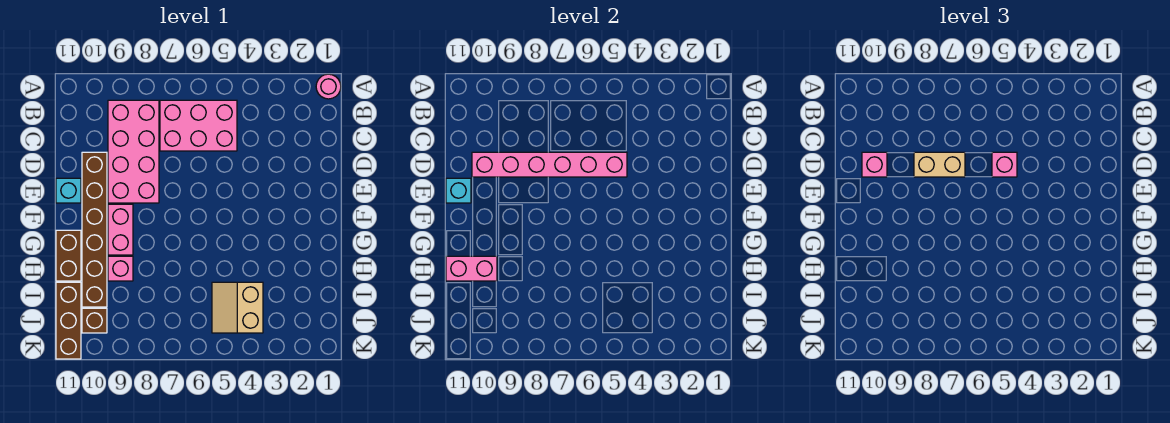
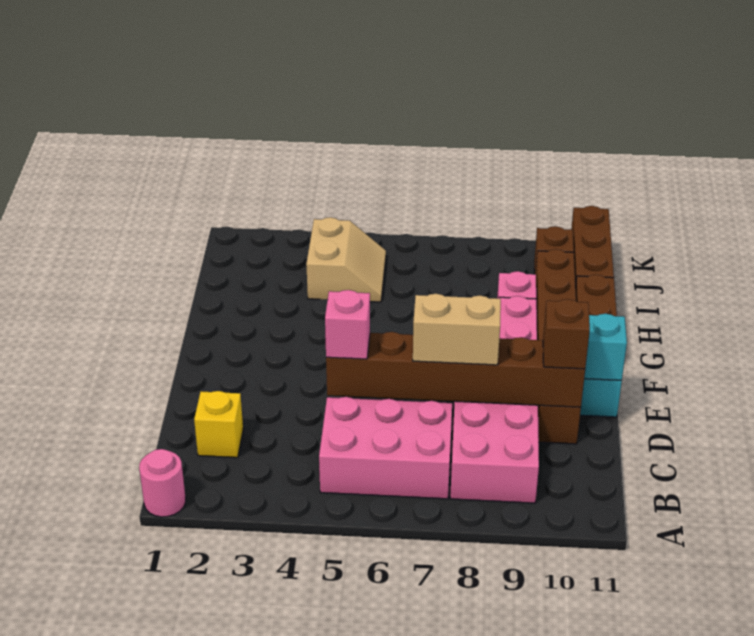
none -> yellow 1x1 brick [194,391,243,458]
pink 1x6 brick [472,152,627,177] -> brown 1x6 brick [326,332,585,407]
pink 1x1 brick [862,152,887,177] -> brown 1x1 brick [543,299,590,369]
pink 1x2 brick [446,256,497,281] -> none

